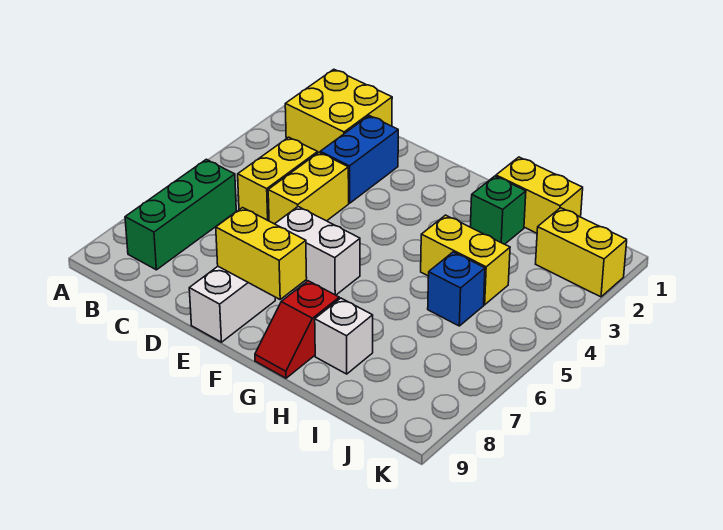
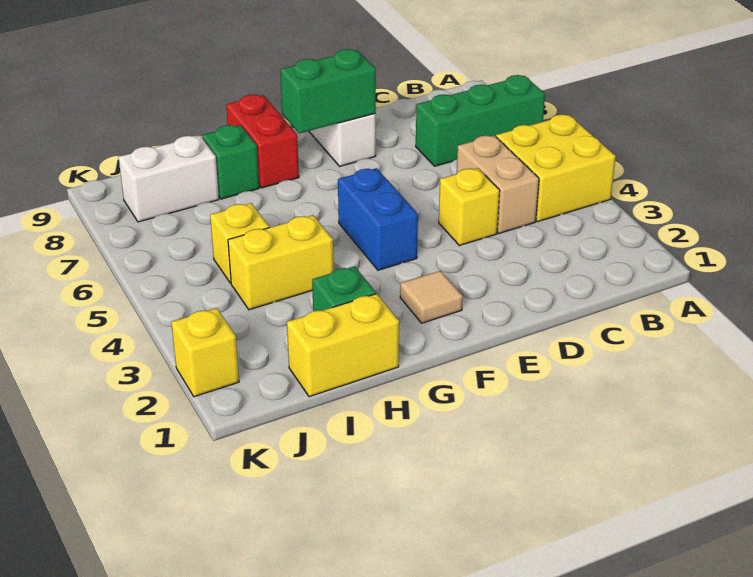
yellow 2x2 brick [285,69,392,153] -> yellow 2x2 brick moved to [496,115,616,222]
green 1x3 brick [125,159,236,270] -> green 1x3 brick turned to [416,75,545,166]
yellow 1x2 brick [238,137,318,221] -> tan 1x2 brick [457,136,539,233]
blue 1x2 brick [320,116,398,203] -> blue 1x2 brick moved to [338,168,418,270]
yellow 1x2 brick [268,152,349,224] -> yellow 1x1 brick [439,168,500,246]
white 1x2 brick [275,207,360,295] -> white 1x2 brick moved to [119,136,219,222]
yellow 1x2 brick [216,208,307,299] -> green 1x2 brick [280,49,376,133]
none -> tan 1x1 tile [400,271,463,323]
red 1x2 slope [255,281,339,378] -> red 1x2 brick [226,95,299,188]
white 1x1 brick [315,298,373,374] -> green 1x1 brick [202,125,259,199]
blue 1x1 brick [428,252,485,326] -> yellow 1x1 brick [210,203,269,283]
yellow 1x2 brick [536,208,627,297] -> yellow 1x1 brick [171,308,239,397]

